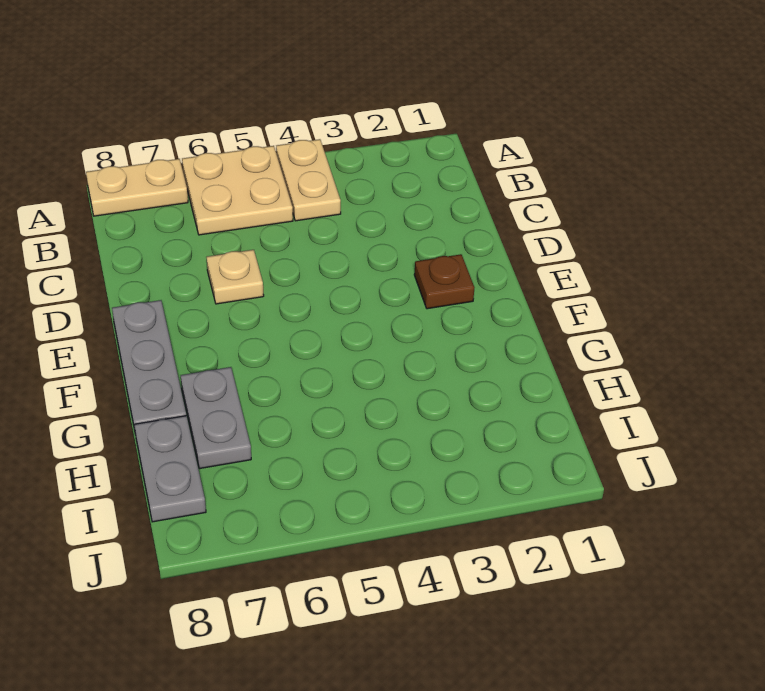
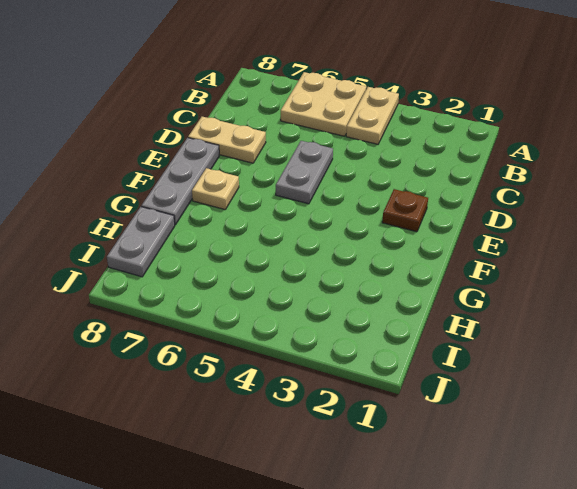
tan 1x2 plate [86,159,188,216] -> tan 1x2 plate moved to [188,117,266,163]
tan 1x1 plate [207,250,264,304] -> tan 1x1 plate moved to [192,168,239,209]
grey 1x2 plate [181,367,251,469] -> grey 1x2 plate moved to [276,141,333,204]

